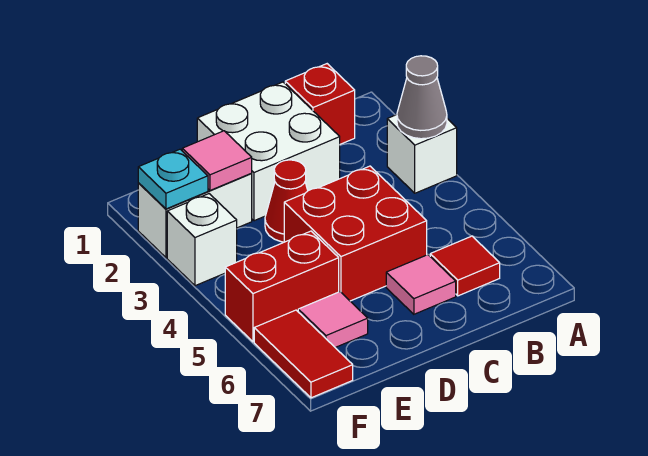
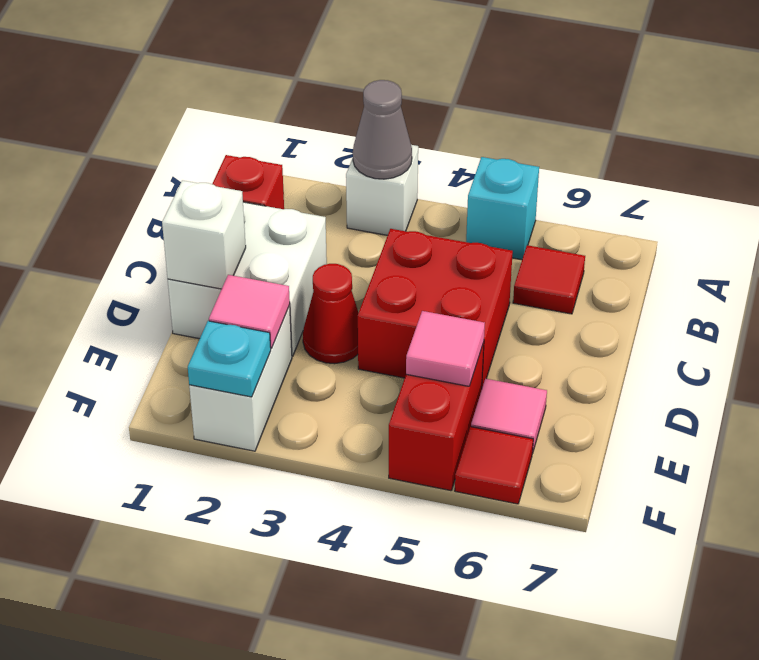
none -> cyan 1x1 brick [466,157,539,260]
pink 1x1 tile [386,255,456,314] -> pink 1x1 tile moved to [406,311,485,386]
white 1x1 brick [167,194,237,286] -> white 1x1 brick moved to [162,180,246,289]
red 1x2 tile [254,310,353,398] -> red 1x1 tile [455,427,533,504]

